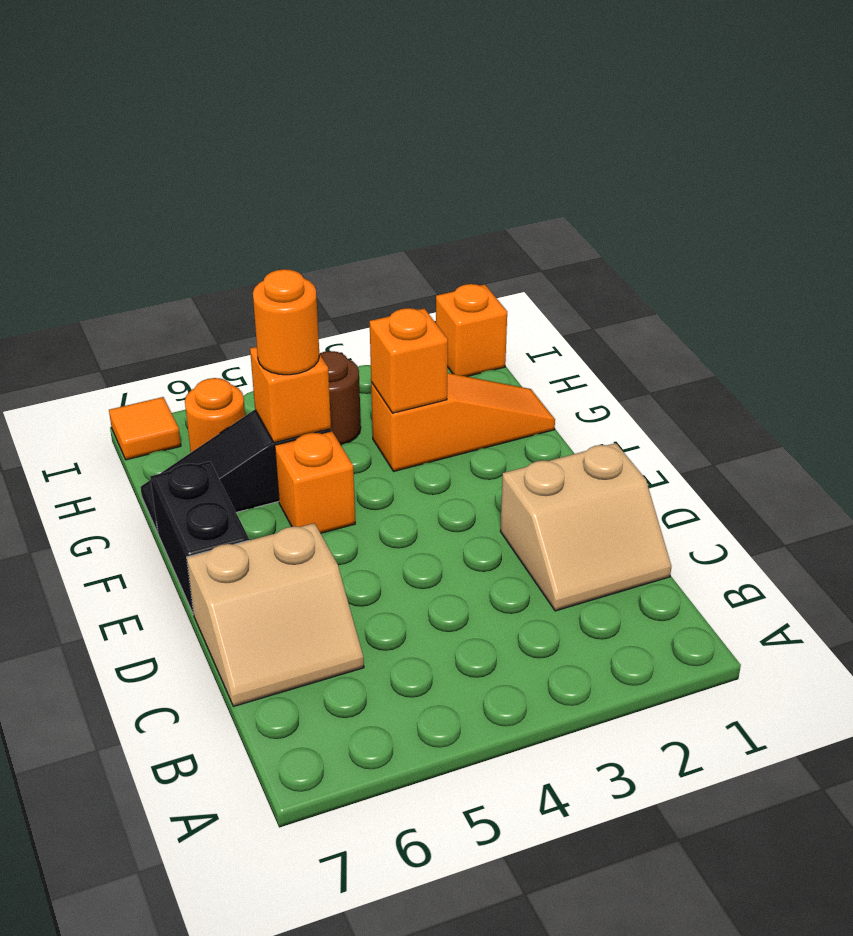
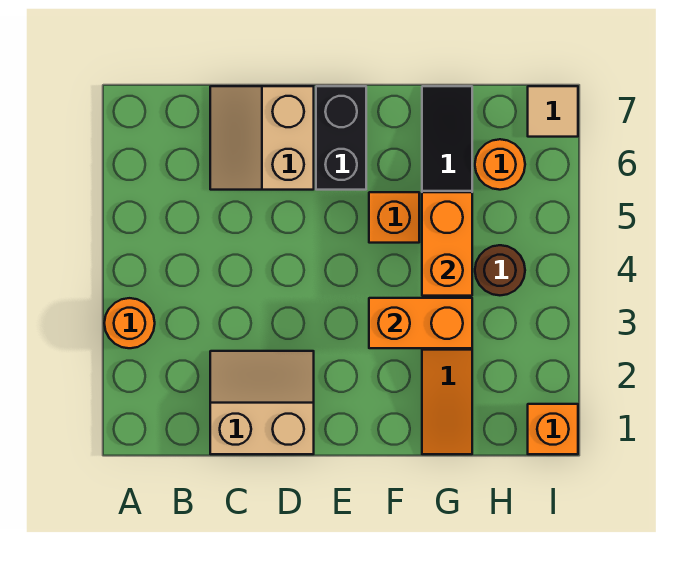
tan 2x2 slope [500,443,671,611] -> tan 2x2 slope turned to [210,351,314,454]
black 1x2 brick [150,461,249,615] -> black 1x2 brick turned to [316,86,366,190]
orange 1x1 brick [370,308,448,413] -> orange 1x2 brick [369,298,472,348]
orange 1x1 brick [250,347,331,443] -> orange 1x2 brick [422,192,472,296]
orange 1x1 round brick [253,269,319,375] -> orange 1x1 round brick moved to [104,298,155,348]
orange 1x1 tile [109,397,181,460] -> tan 1x1 tile [528,86,578,137]

